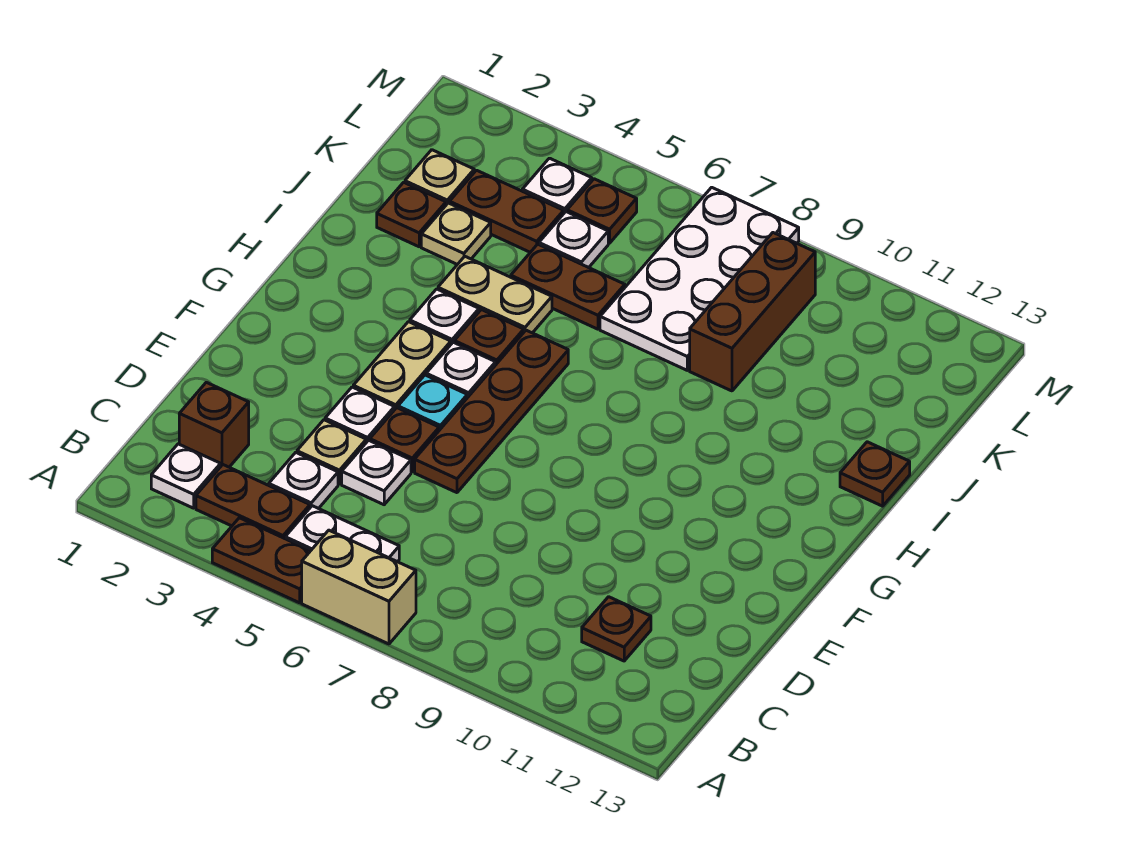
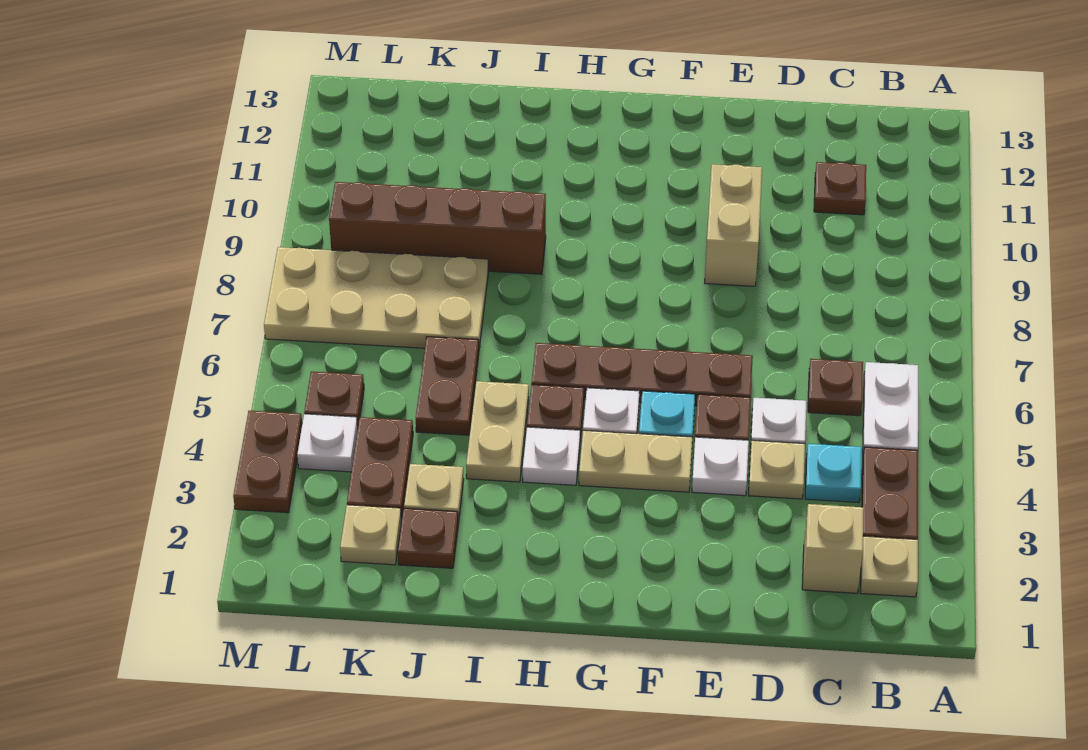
brown 1x2 plate [212,518,310,603] -> brown 1x2 plate moved to [233,411,302,513]
tan 1x2 brick [302,530,416,644] -> tan 1x2 brick moved to [705,164,762,286]
white 1x1 plate [151,444,221,508] -> tan 1x1 plate [860,536,918,597]
brown 1x1 brick [179,382,249,467] -> tan 1x1 brick [802,504,864,593]
white 1x1 plate [269,452,338,509] -> cyan 1x1 plate [805,444,862,502]
brown 1x1 plate [840,442,910,506] -> brown 1x1 plate moved to [808,359,863,416]
white 2x4 plate [600,187,799,370] -> tan 2x4 plate [264,247,488,348]
brown 1x3 brick [690,233,815,391] -> brown 1x4 brick [329,182,546,274]
white 1x1 plate [539,212,608,268] -> none

